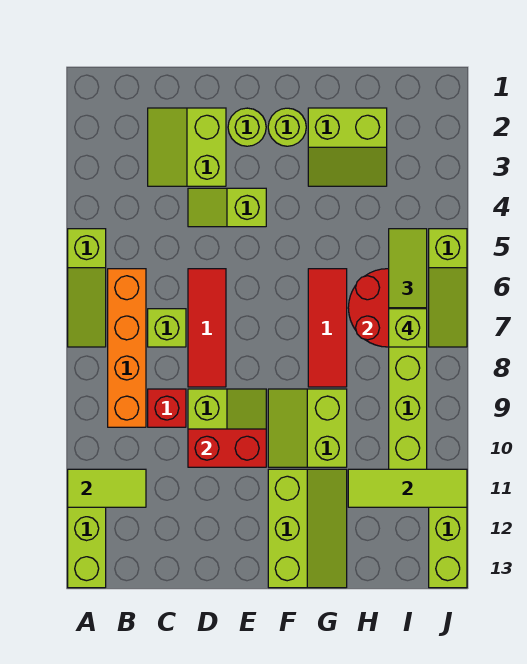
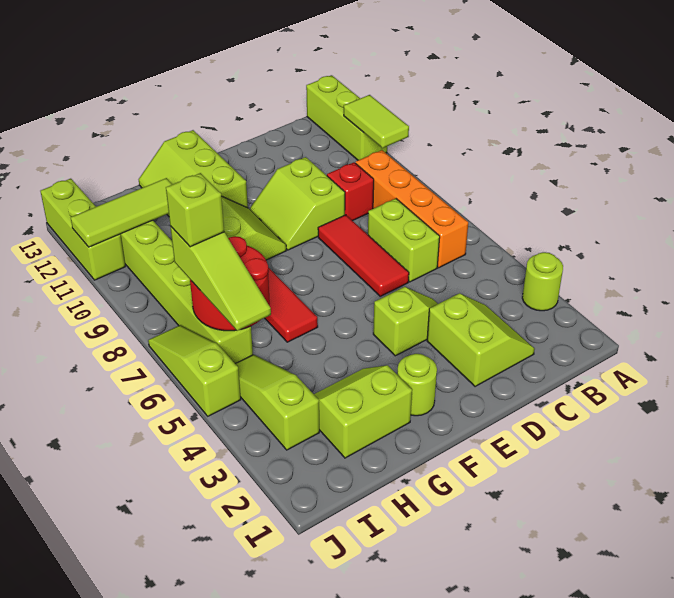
lime 1x3 slope [68,229,106,347] -> lime 1x3 slope moved to [235,355,319,450]
lime 1x2 tile [68,469,146,507] -> lime 1x2 tile turned to [344,95,409,148]
lime 1x1 brick [148,309,186,347] -> lime 1x2 brick [368,199,440,282]
red 1x2 brick [188,429,266,467] -> none
lime 1x1 round brick [228,108,266,146] -> lime 1x1 round brick moved to [522,252,563,311]

